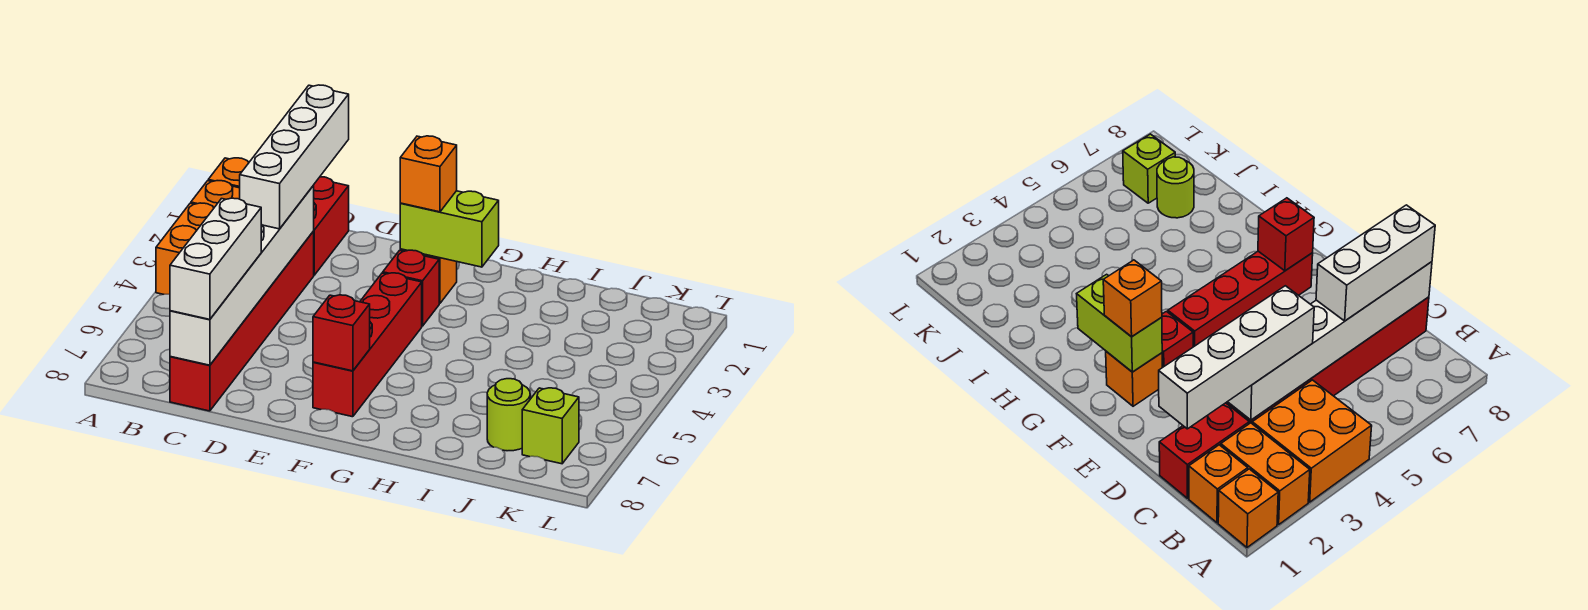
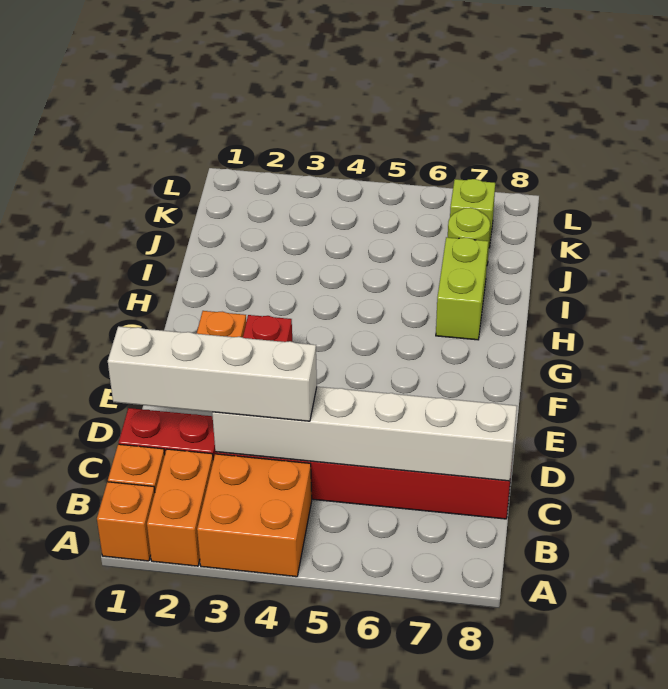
white 1x3 brick [170,198,261,319] -> none
lime 1x2 brick [400,191,499,267] -> lime 1x2 brick moved to [436,237,488,340]
orange 1x1 brick [400,136,457,212] -> none
red 1x4 brick [313,273,422,417] -> none
red 1x1 brick [313,295,370,371] -> none

